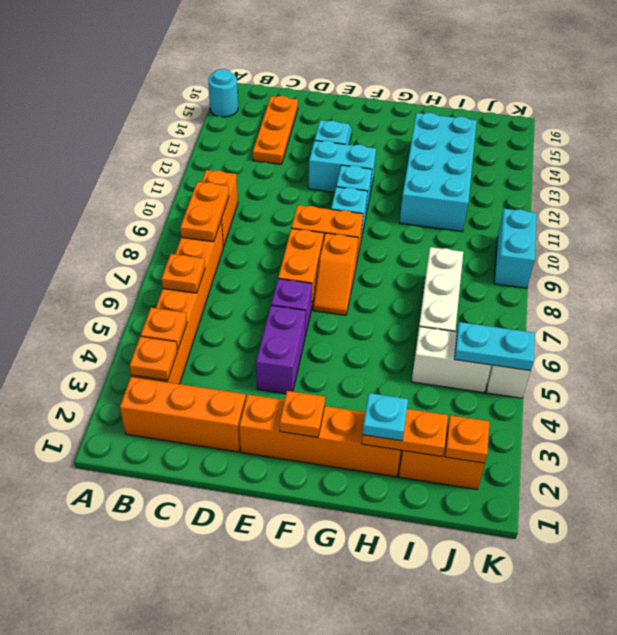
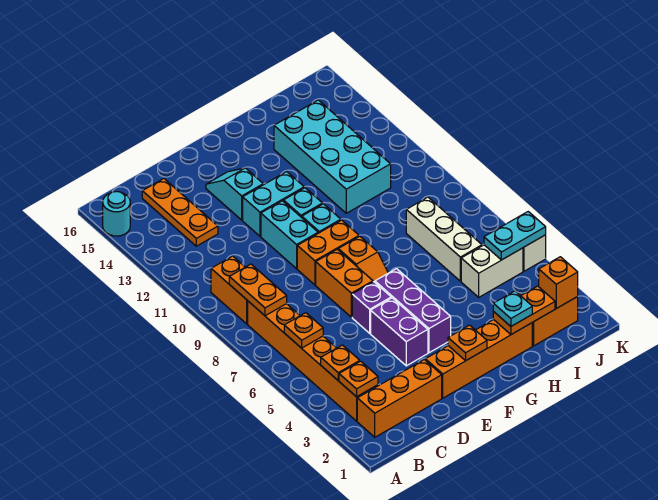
none -> purple 1x3 brick [375,269,451,353]
orange 1x1 plate [445,415,490,463] -> orange 1x1 brick [539,257,578,308]
cyan 1x2 brick [494,209,536,288] -> cyan 1x2 brick moved to [261,201,318,269]

